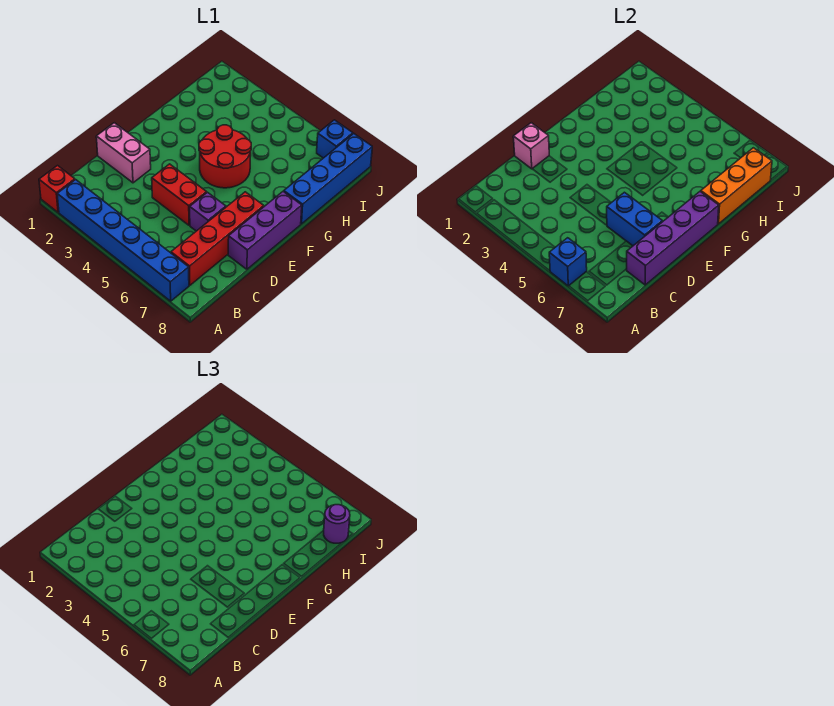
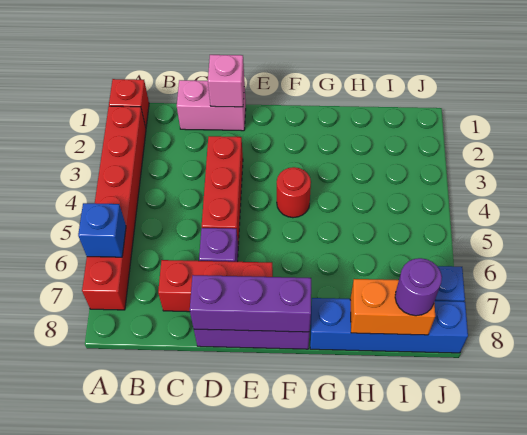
blue 1x6 brick [57,180,189,301] -> red 1x6 brick [82,106,146,310]
red 1x4 brick [171,192,264,285] -> red 1x3 brick [158,260,273,312]
purple 1x4 brick [627,192,719,285] -> purple 1x3 brick [190,275,311,332]
pink 1x2 brick [96,123,151,183] -> pink 1x2 brick turned to [177,80,246,131]
red 1x2 brick [152,164,207,225] -> red 1x3 brick [202,136,243,244]
blue 1x2 brick [607,192,662,246] -> none
red 2x2 round brick [199,125,251,188] -> red 1x1 round brick [277,167,311,218]
orange 1x3 brick [701,148,772,224] -> orange 1x2 brick [350,279,435,335]

